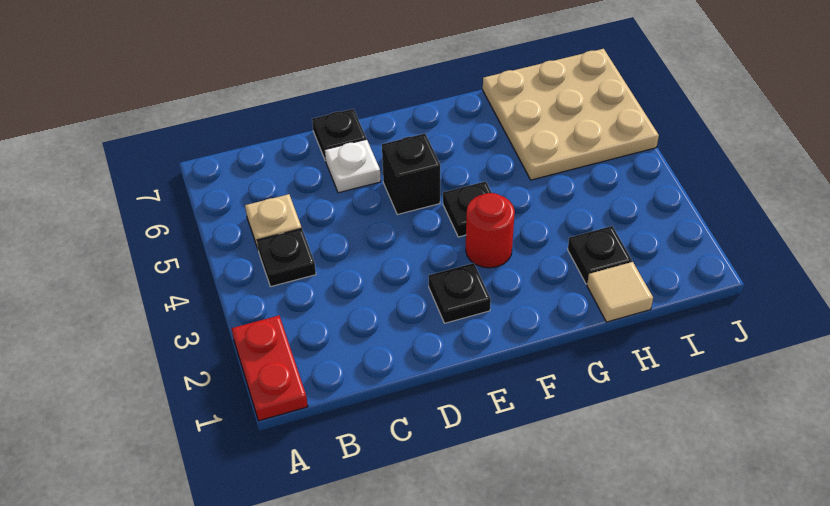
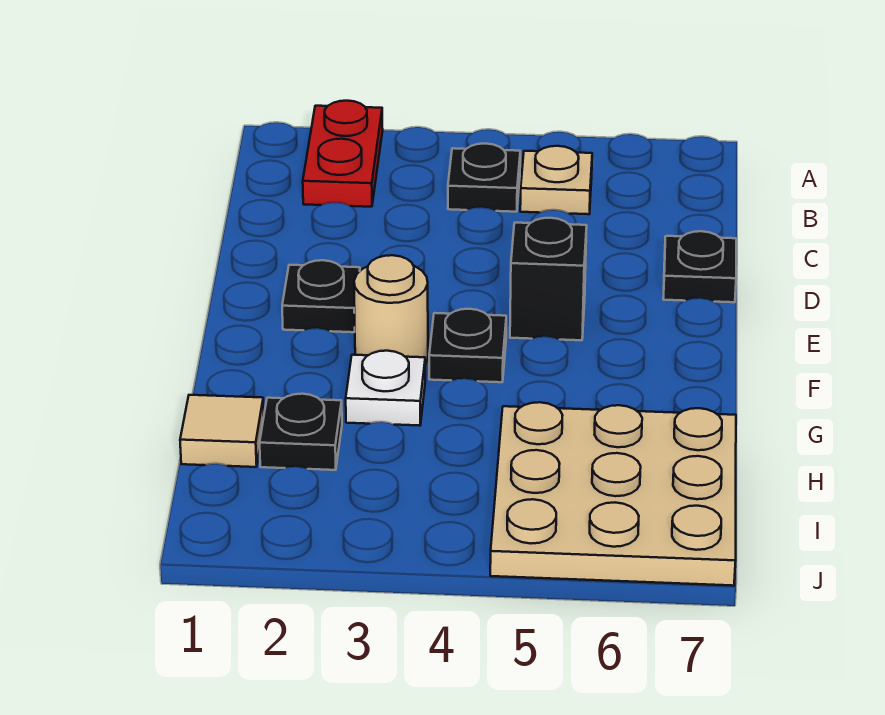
red 1x2 plate [231,316,308,421] -> red 1x2 plate turned to [303,101,383,207]
white 1x1 plate [325,139,381,193] -> white 1x1 plate moved to [346,351,425,426]
red 1x1 round brick [466,193,515,268] -> tan 1x1 round brick [354,255,428,364]

